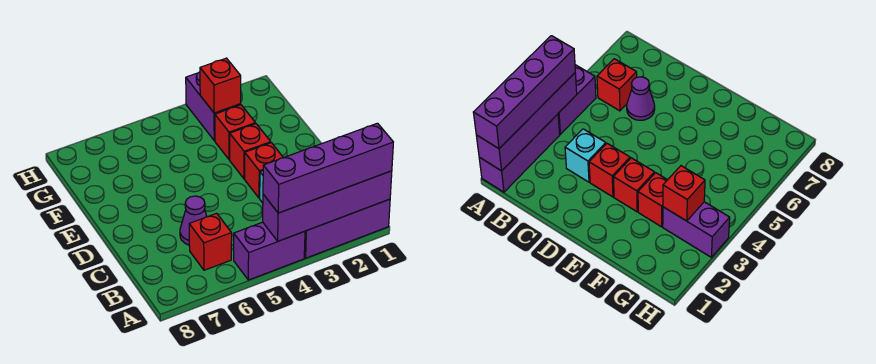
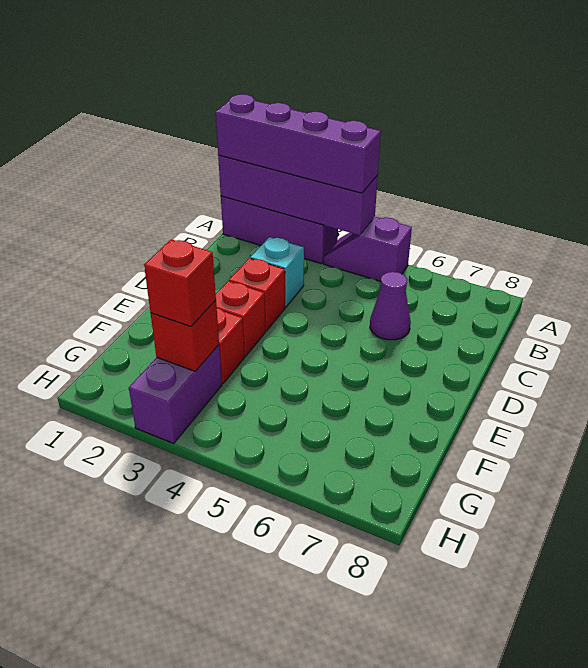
purple 1x2 brick [234,222,305,280] -> purple 1x2 slope [324,217,412,281]
red 1x1 brick [189,213,232,270] -> red 1x1 brick moved to [144,239,216,327]

